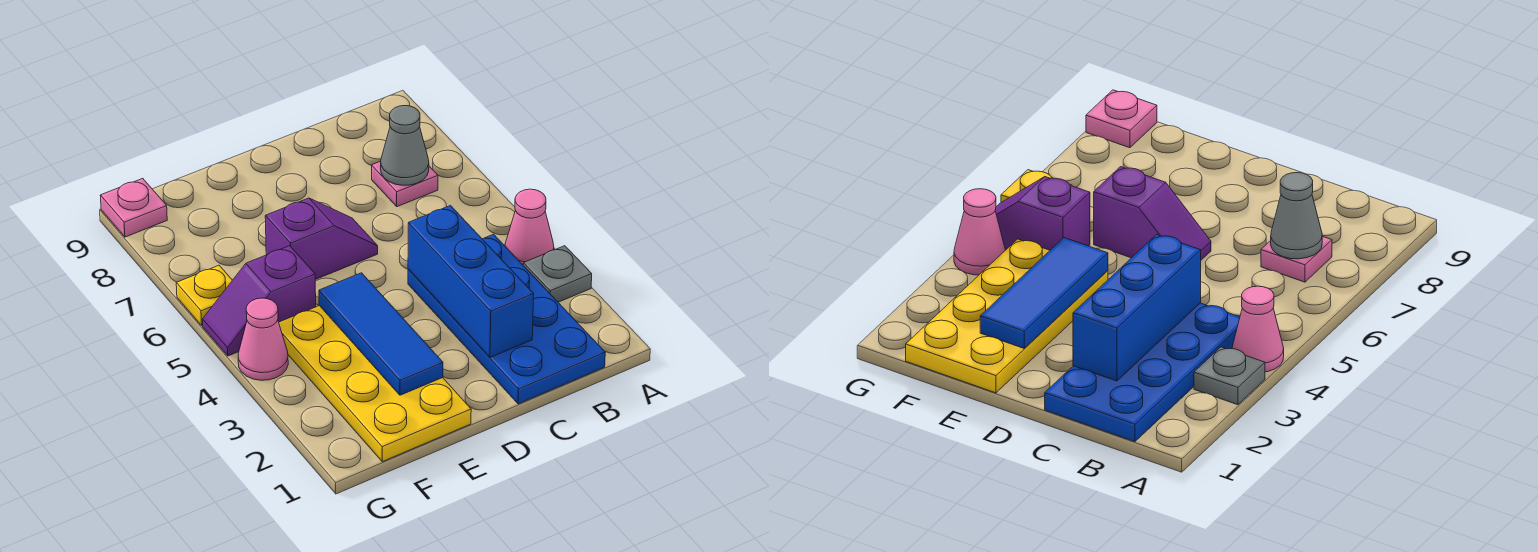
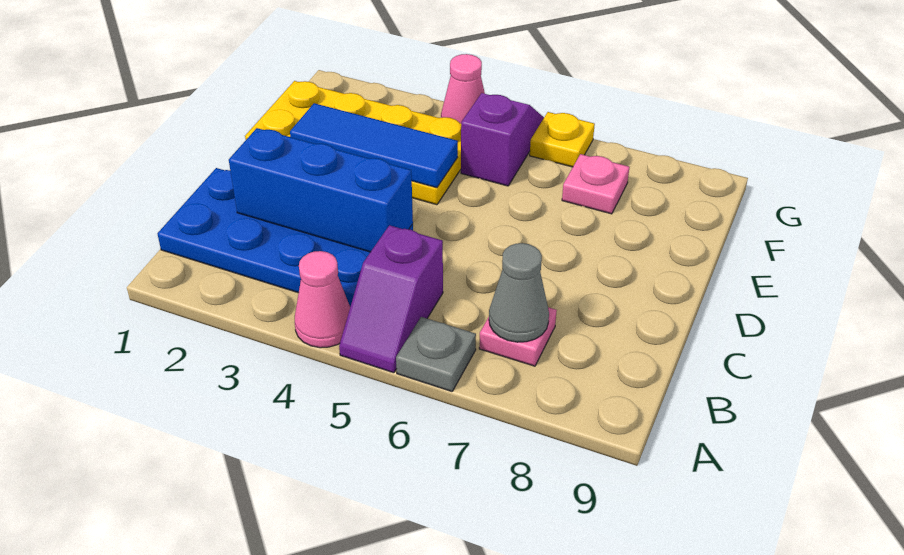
grey 1x1 plate [523,246,592,302] -> grey 1x1 plate moved to [396,317,476,391]
purple 1x2 slope [265,198,378,280] -> purple 1x2 slope moved to [339,225,443,373]
pink 1x1 plate [100,178,167,237] -> pink 1x1 plate moved to [562,154,629,214]

